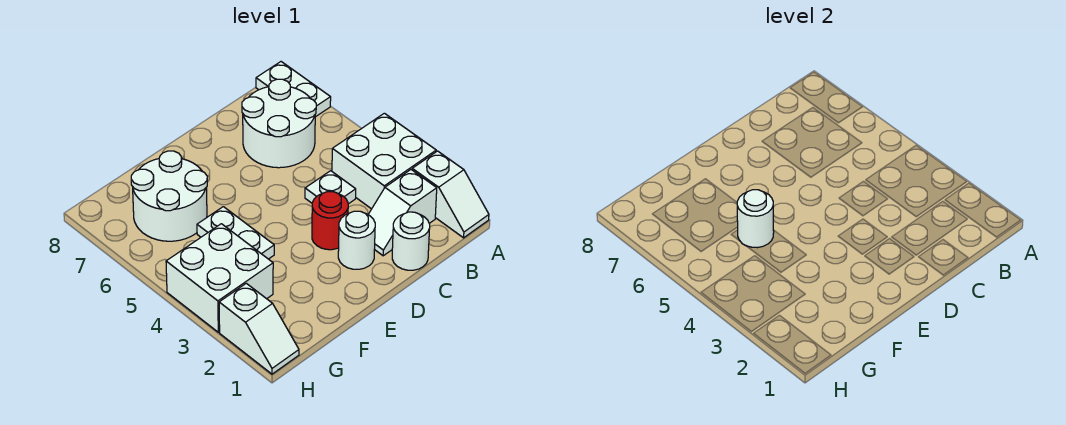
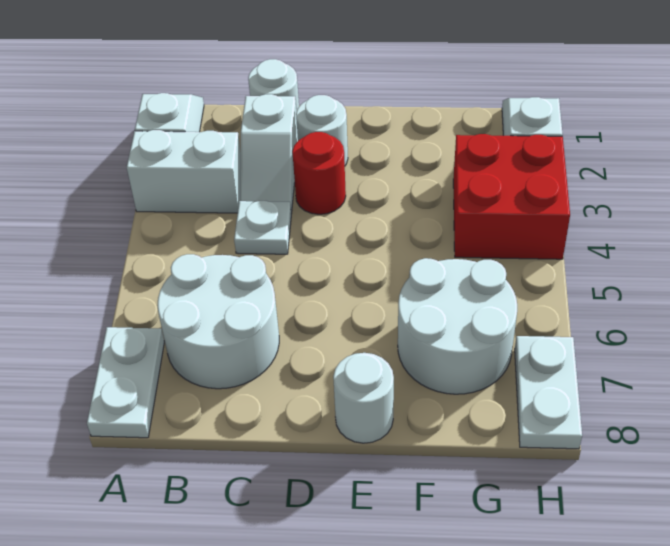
white 2x2 brick [332,113,436,209] -> white 1x2 brick [127,130,241,213]
white 1x2 slope [368,170,437,256] -> white 1x2 slope turned to [240,94,298,213]
white 1x2 plate [197,207,274,259] -> white 1x2 plate moved to [515,336,582,449]
white 1x1 round brick [737,190,774,248] -> white 1x1 round brick moved to [333,353,394,443]
white 2x2 brick [166,224,273,332] -> red 2x2 brick [453,134,570,259]

